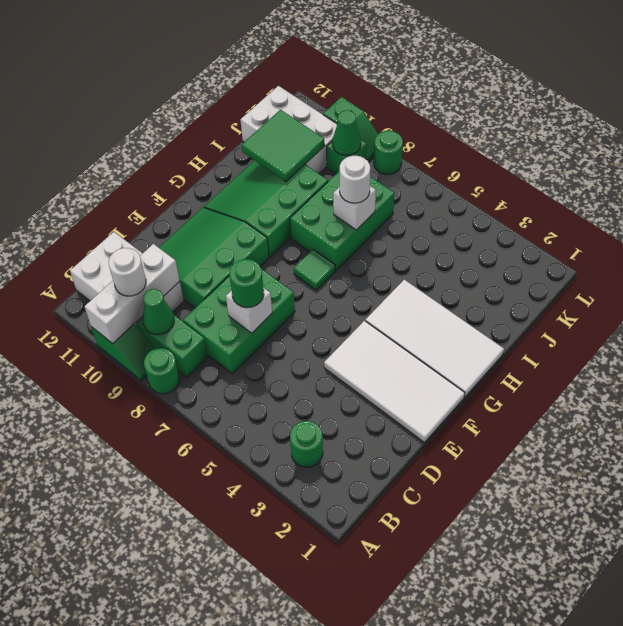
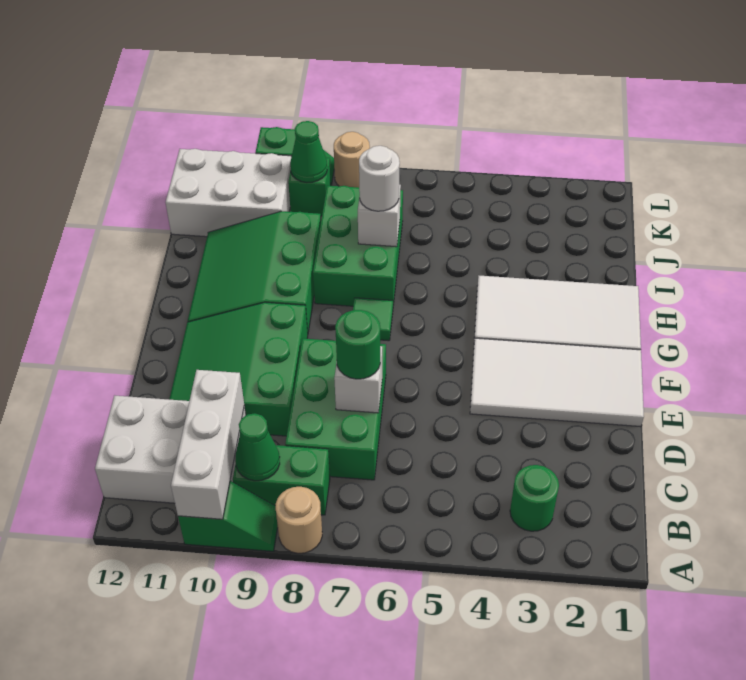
green 1x1 round brick [144,348,179,394] -> tan 1x1 round brick [276,487,322,553]
white 1x1 round brick [109,248,146,296] -> none
green 2x2 tile [242,110,325,182] -> none
green 1x1 round brick [374,131,403,175] -> tan 1x1 round brick [334,132,370,187]

